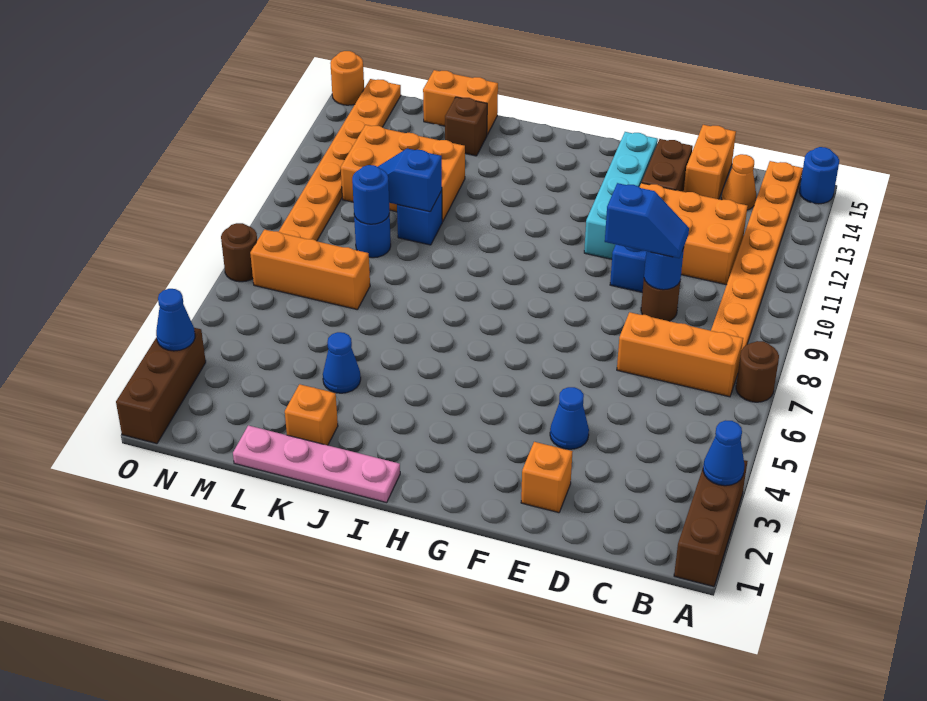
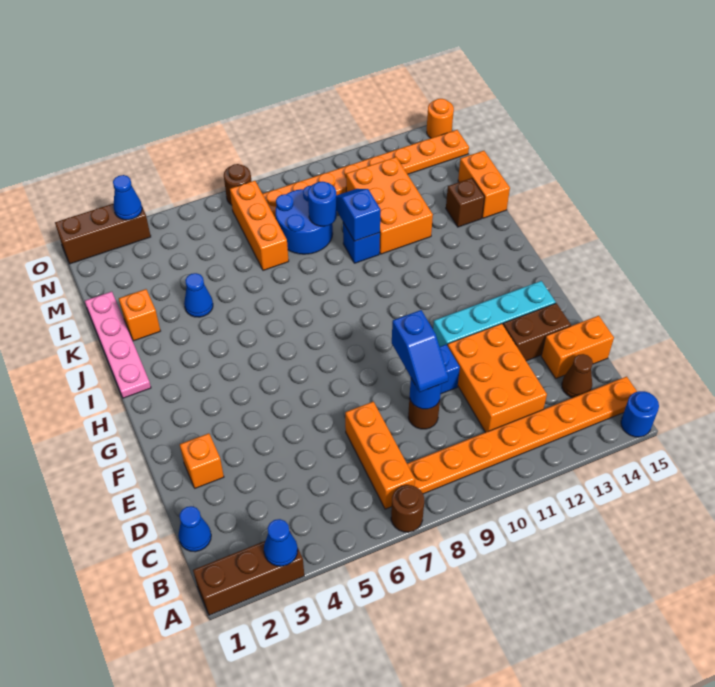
orange 1x1 cone [721,154,756,210] -> brown 1x1 cone [562,354,593,398]
blue 1x1 cone [550,387,589,449] -> blue 1x1 cone moved to [178,506,211,552]
blue 1x1 round brick [354,214,391,258] -> blue 2x2 round brick [276,186,333,254]

